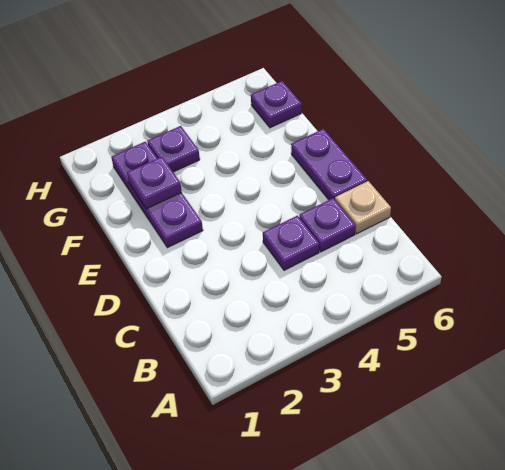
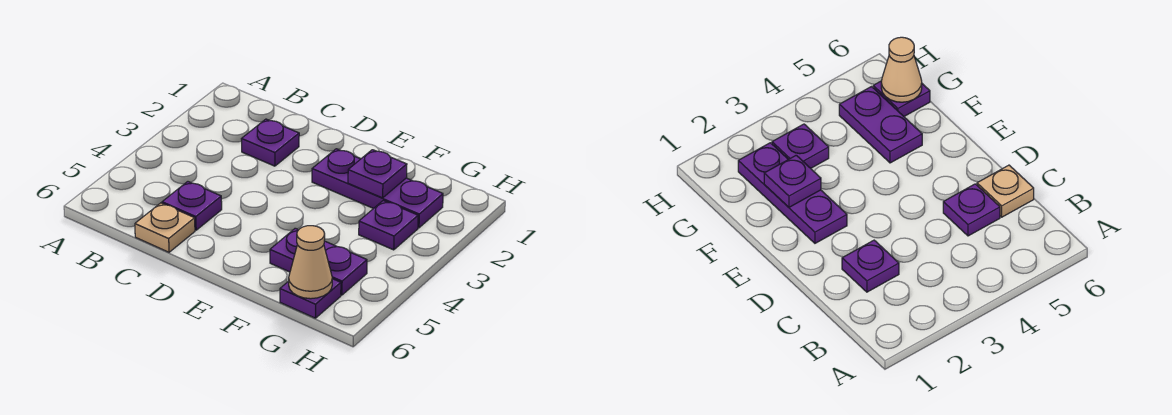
purple 1x1 plate [263,216,319,270] -> purple 1x1 plate moved to [242,119,299,166]
purple 1x2 plate [291,129,367,200] -> purple 1x2 plate moved to [270,228,367,295]
none -> tan 1x1 cone [289,226,332,299]

